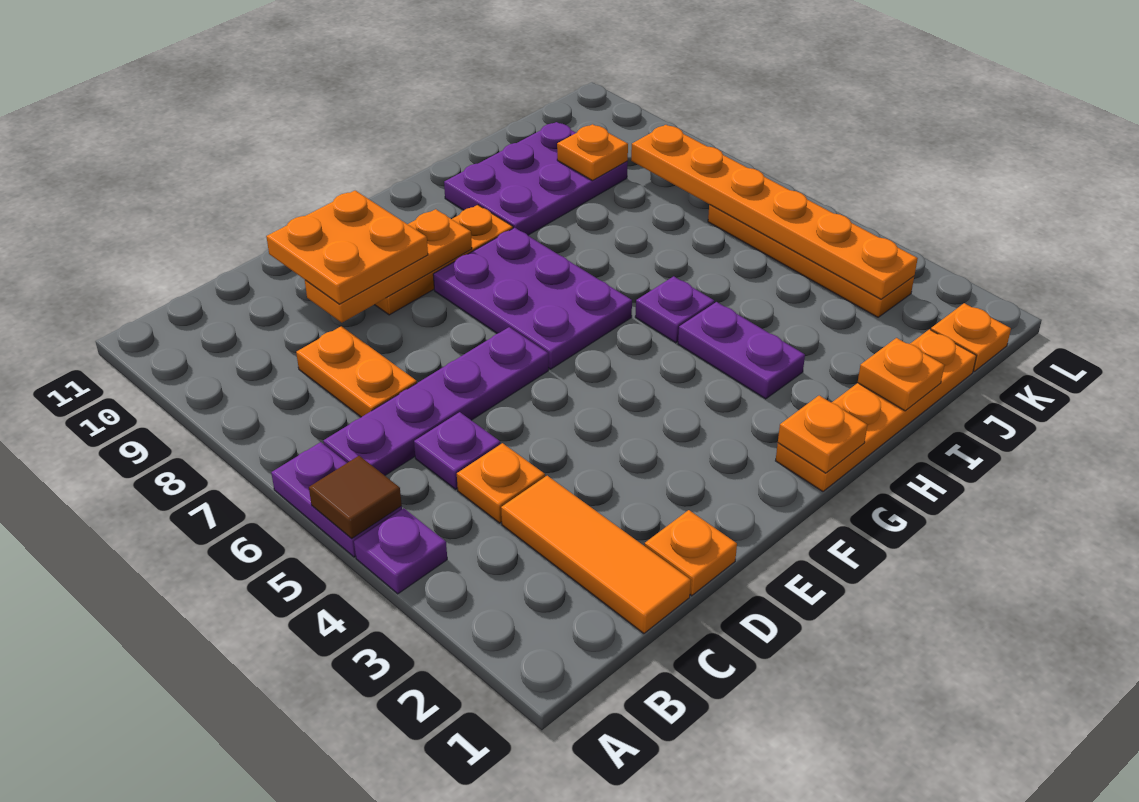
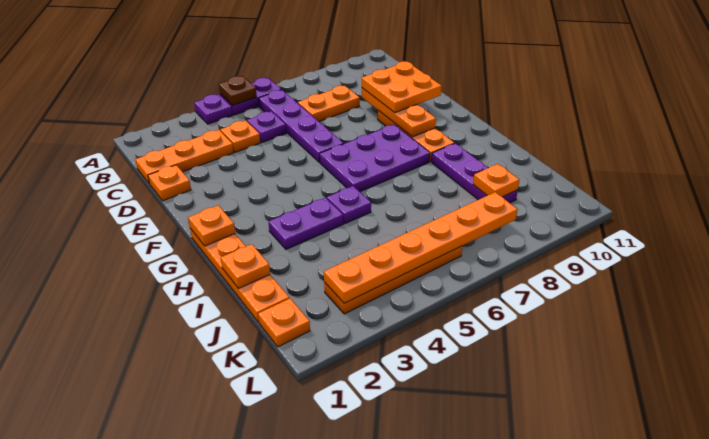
brown 1x1 tile [309,456,402,538] -> brown 1x1 plate [219,76,257,106]
orange 1x3 tile [501,476,691,633] -> orange 1x3 plate [135,130,234,184]
purple 2x3 plate [444,122,628,235] -> purple 1x3 plate [432,143,518,203]

